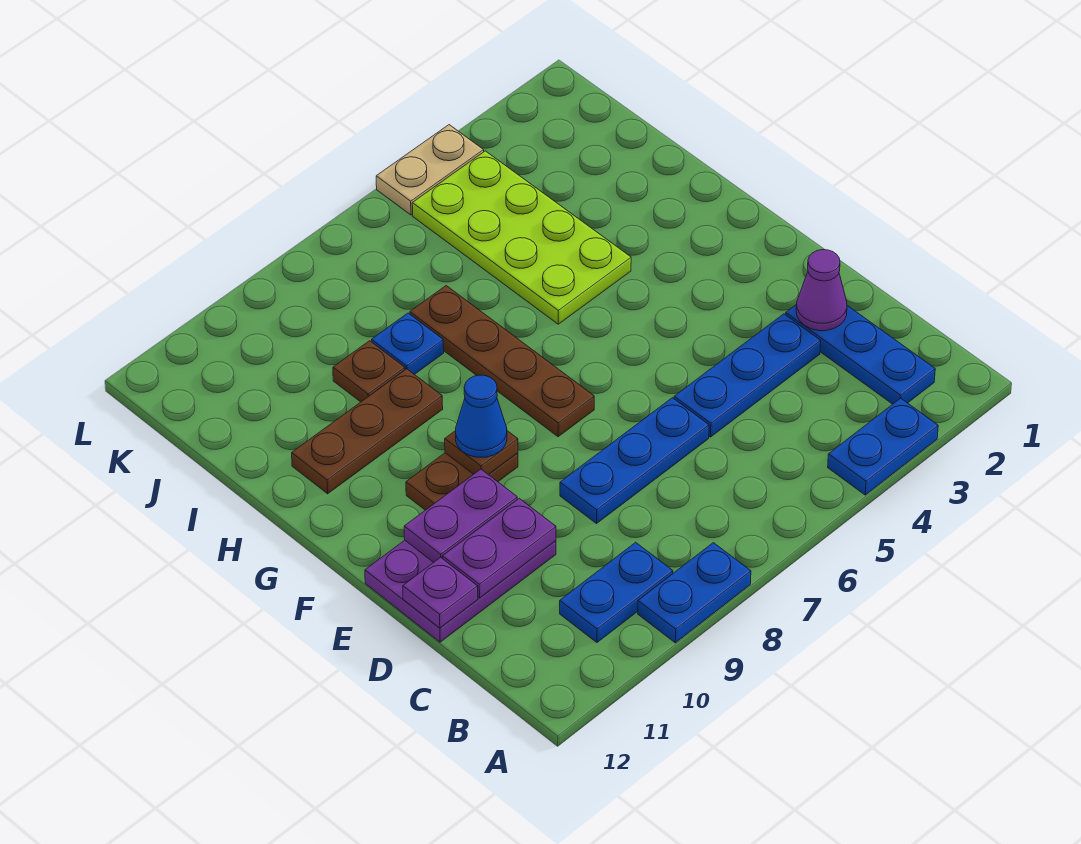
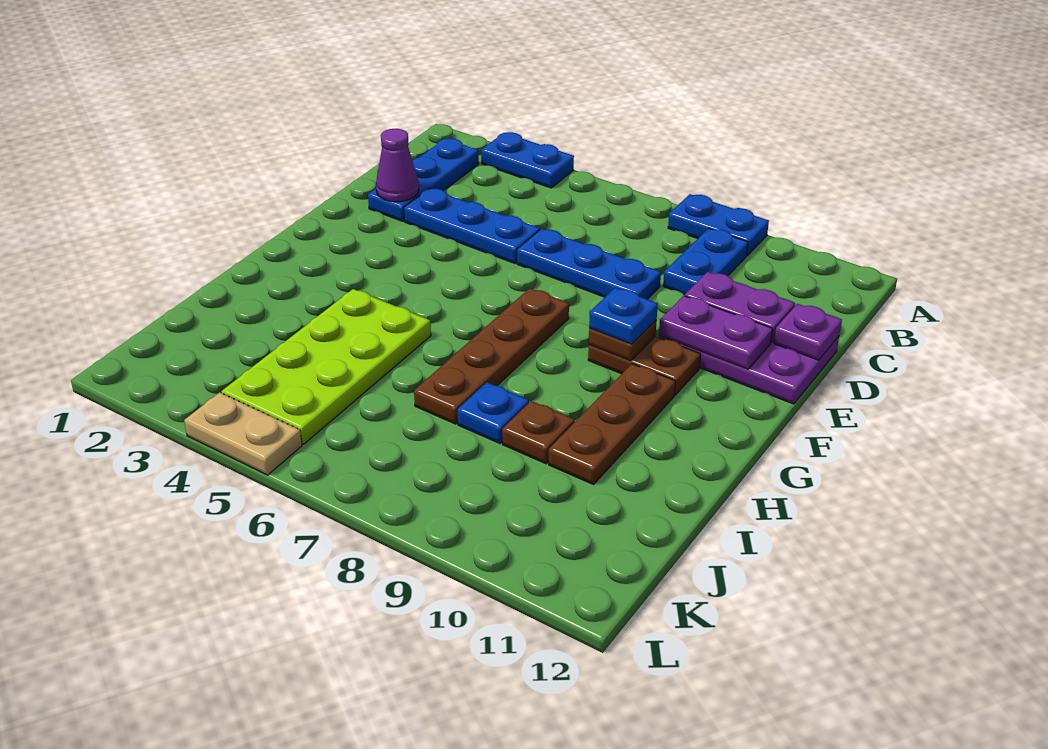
blue 1x2 plate [560,542,673,642] -> blue 1x2 plate turned to [663,228,748,294]
blue 1x1 cone [456,375,507,457] -> blue 1x1 plate [589,288,658,344]
brown 1x3 plate [292,369,443,494] -> brown 1x3 plate turned to [549,364,676,484]

